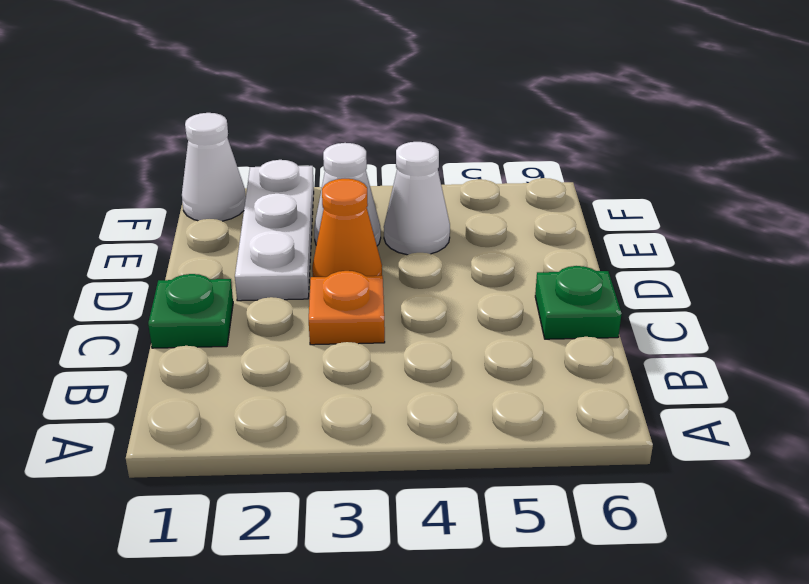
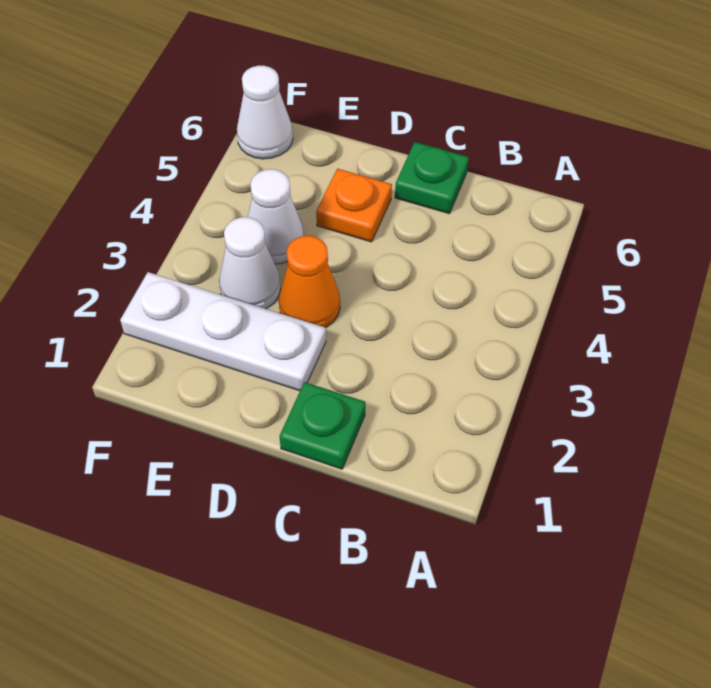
orange 1x1 plate [309,271,385,345] -> orange 1x1 plate moved to [316,169,392,242]
white 1x1 cone [182,113,246,221] -> white 1x1 cone moved to [237,66,293,159]

